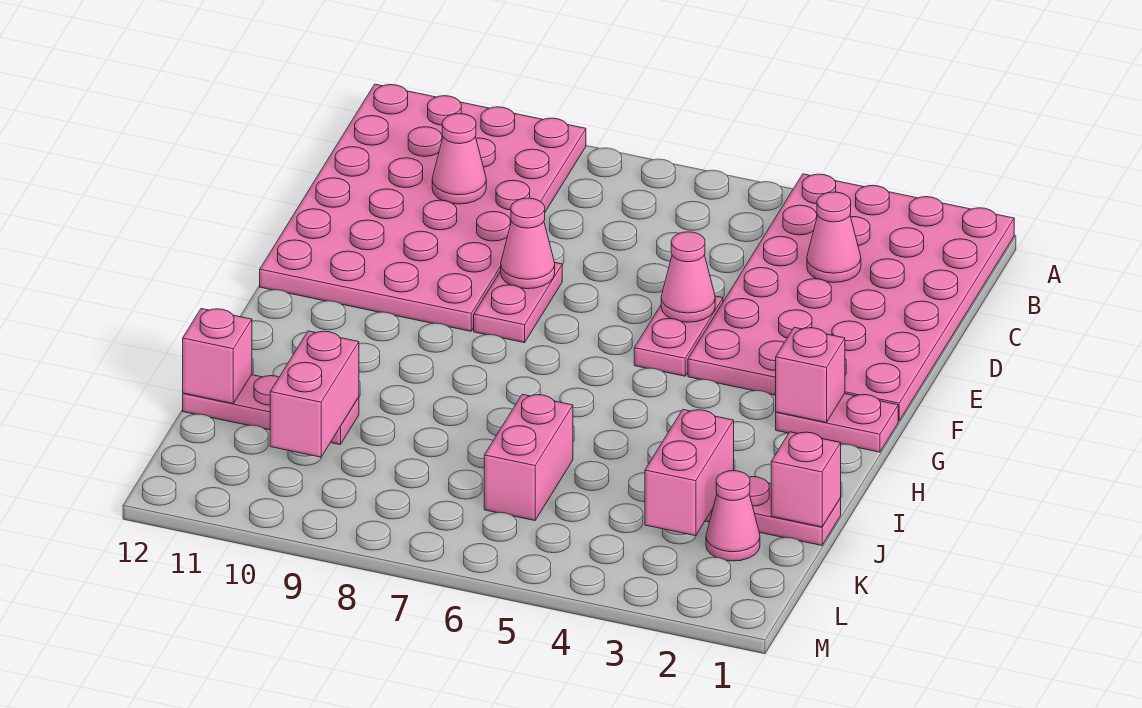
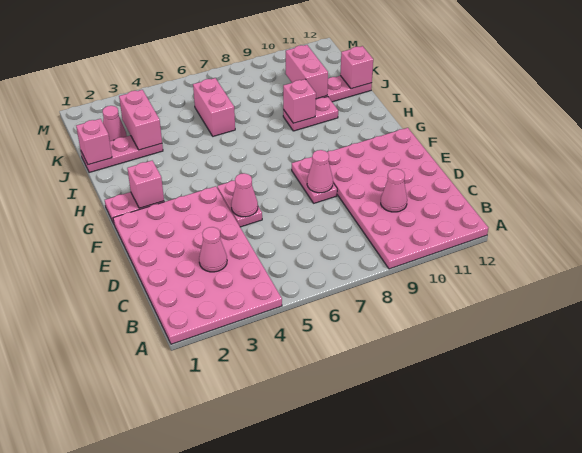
none -> pink 1x2 plate [283,97,338,131]
none -> pink 1x1 brick [283,79,316,123]

